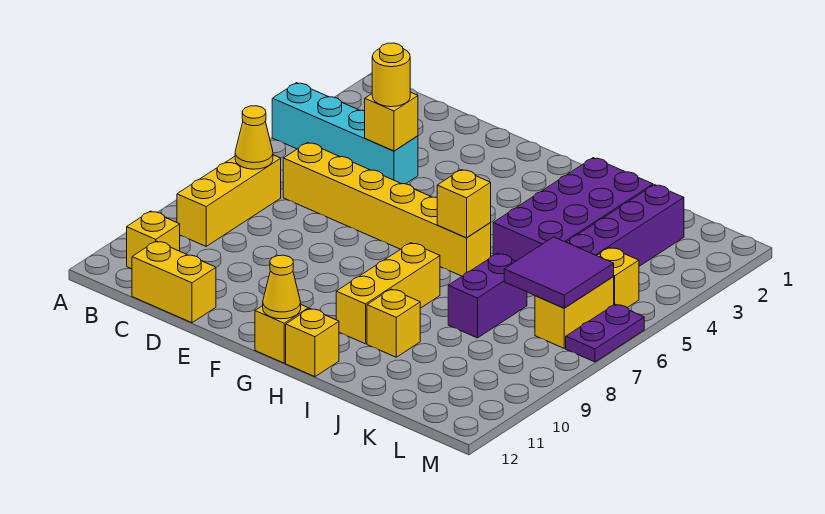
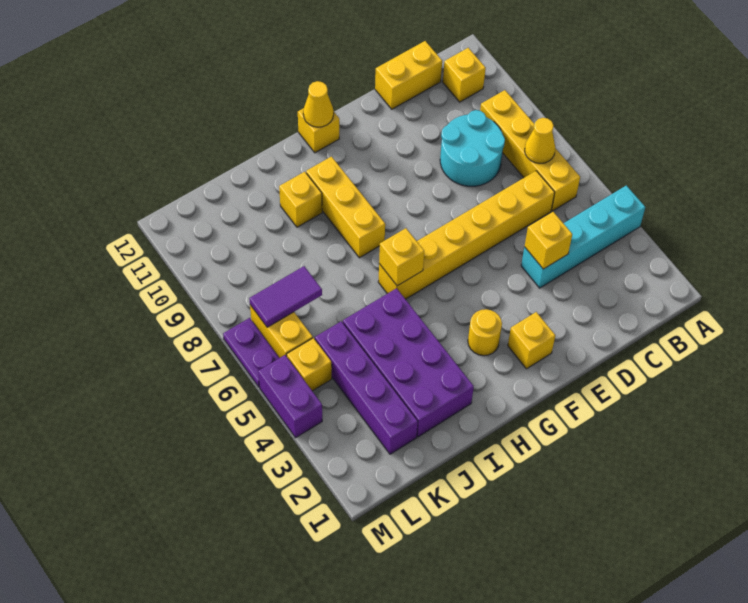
yellow 1x3 brick [177,155,281,246] -> yellow 1x4 brick [480,90,580,211]
none -> cyan 2x2 round brick [440,110,505,186]
yellow 1x1 round brick [372,43,410,107] -> yellow 1x1 round brick moved to [468,309,502,356]
yellow 1x1 brick [286,309,339,377] -> yellow 1x1 brick moved to [508,312,555,369]
purple 1x2 brick [448,253,527,338] -> purple 1x2 brick moved to [258,355,322,438]
purple 2x2 tile [504,237,614,308] -> purple 1x2 tile [249,266,322,327]

